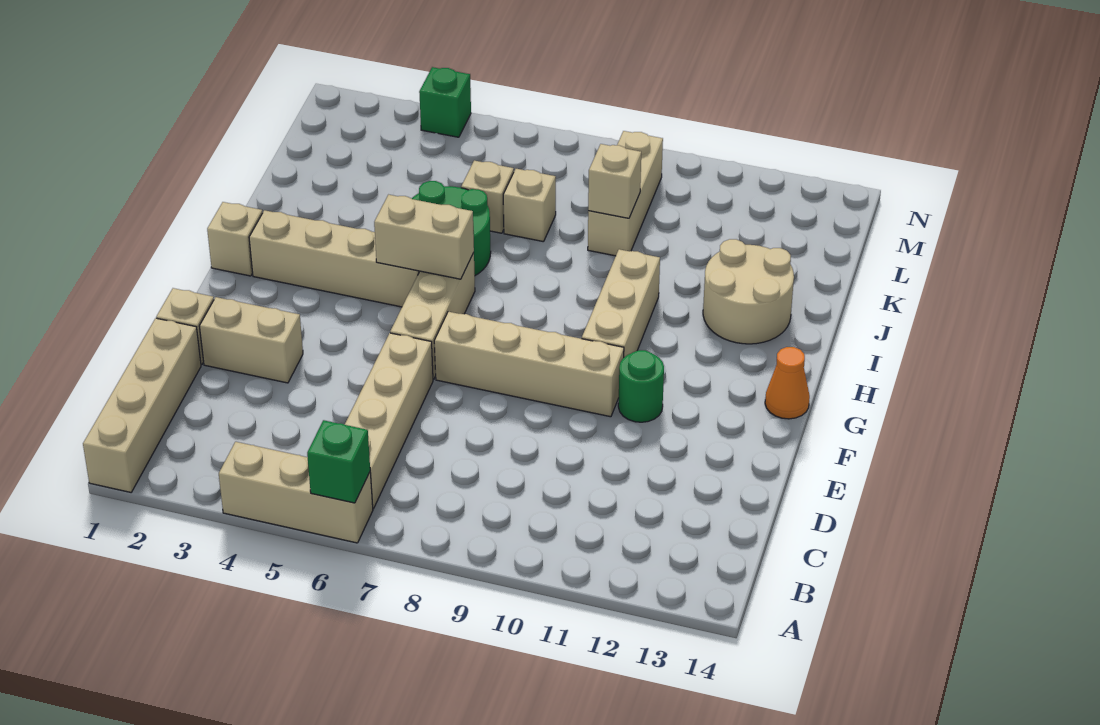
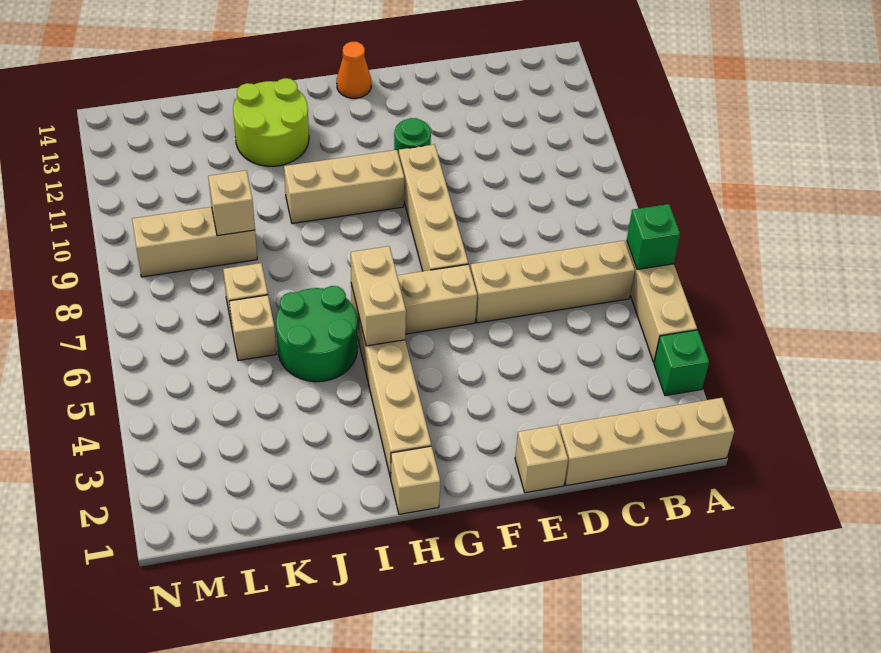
tan 1x2 brick [199,297,303,383] -> none
tan 2x2 round brick [703,239,794,344] -> lime 2x2 round brick [233,78,309,166]
green 1x1 brick [419,67,471,137] -> green 1x1 brick moved to [654,330,709,396]

